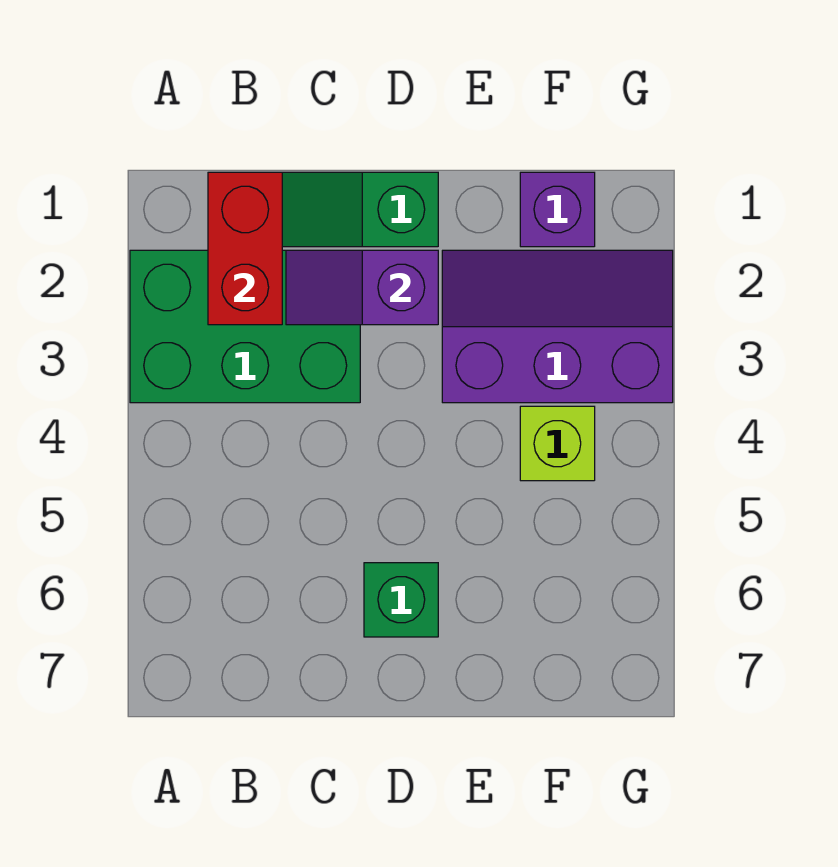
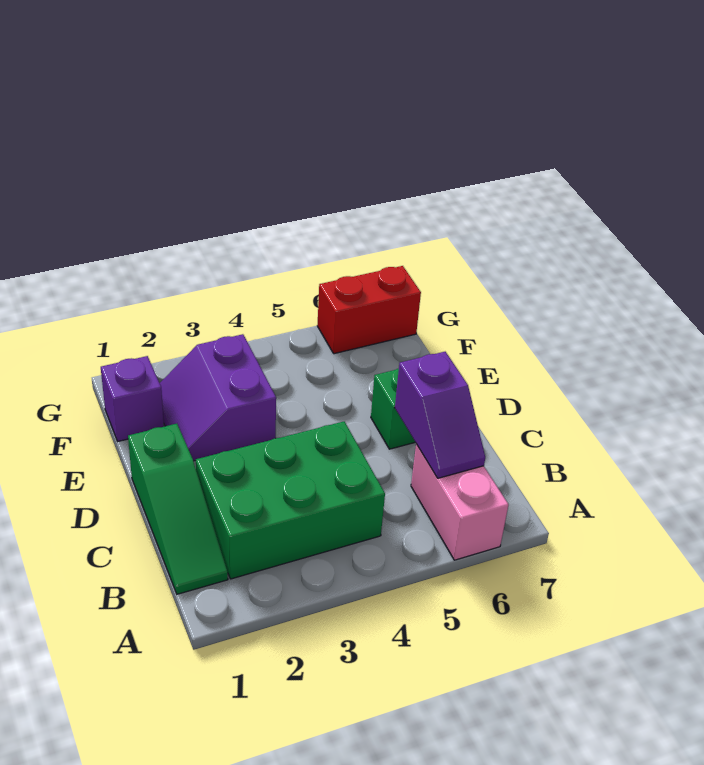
green 2x3 brick [130,250,360,403] -> green 2x3 brick turned to [196,422,385,579]
none -> pink 1x2 brick [411,444,508,560]
red 1x2 brick [208,172,282,325] -> red 1x2 brick moved to [317,266,421,354]
purple 1x2 slope [286,250,438,325] -> purple 1x2 slope moved to [395,352,485,478]
purple 2x3 slope [442,250,673,403] -> purple 2x2 slope [160,334,276,461]
lime 1x1 brick [520,406,595,481] -> none

